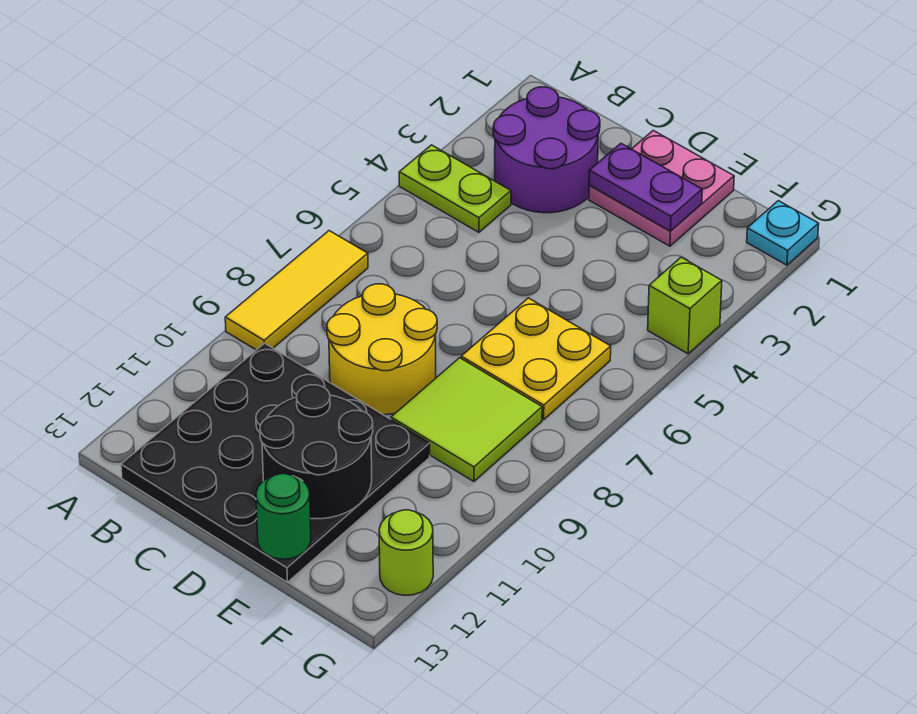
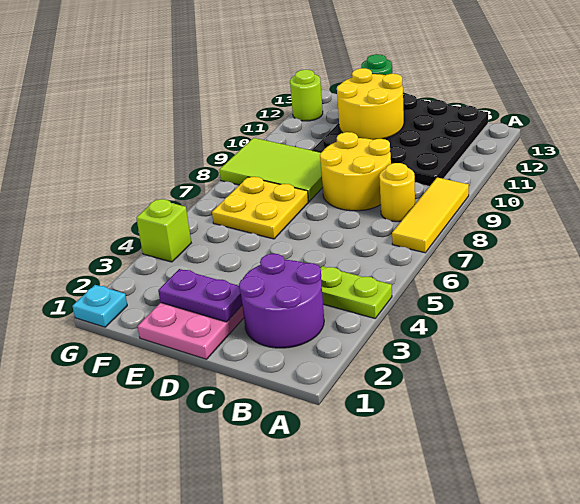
none -> yellow 1x1 round brick [379,163,415,222]
black 2x2 round brick [260,385,373,519] -> yellow 2x2 round brick [337,68,404,140]
lime 2x2 tile [391,358,542,481] -> lime 2x3 tile [219,138,323,201]

